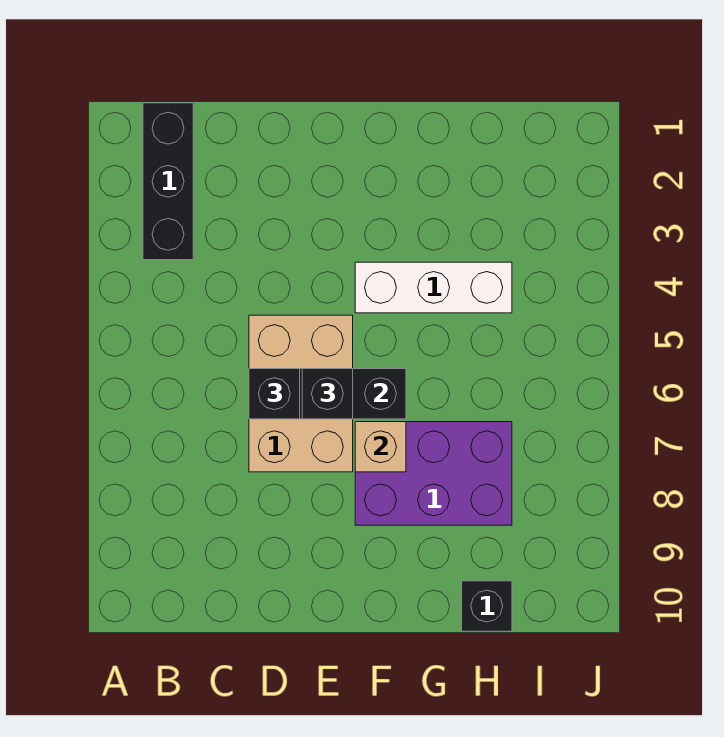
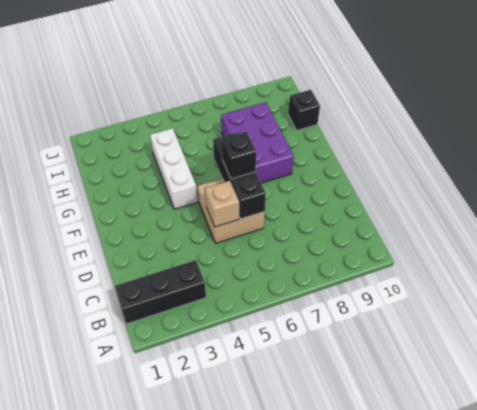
tan 2x3 brick [249,315,353,472] -> tan 2x2 brick [198,178,265,243]
black 1x1 brick [249,369,300,419] -> none
tan 1x1 brick [355,422,406,472] -> tan 1x1 brick moved to [205,181,239,227]

